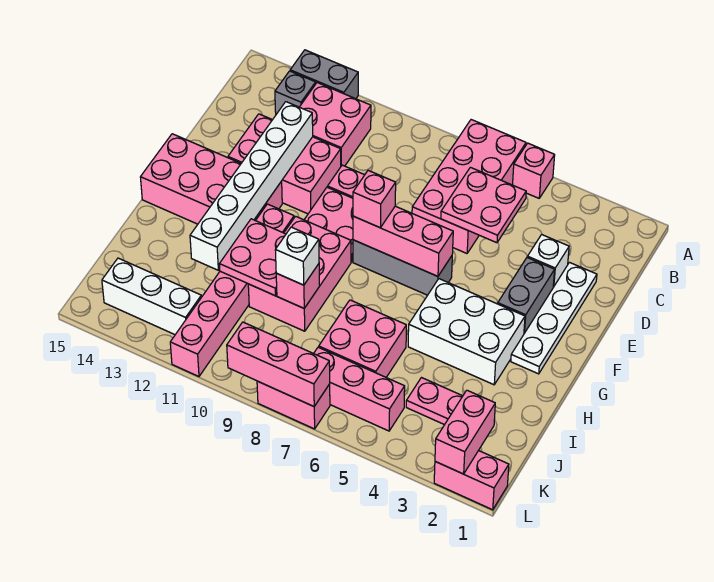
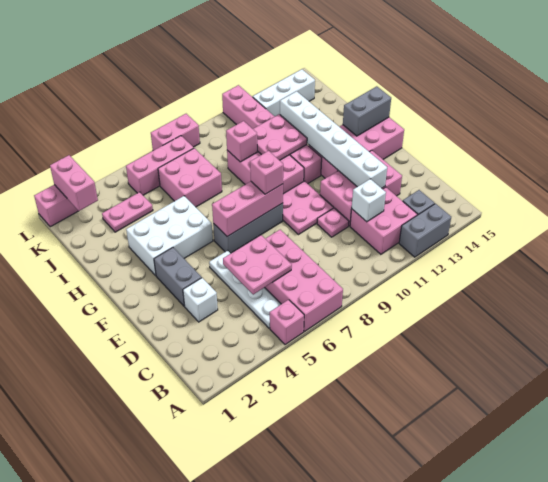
white 1x4 plate [511,263,597,374] -> white 1x4 plate moved to [209,251,281,328]
none -> grey 1x2 brick [343,86,391,136]
white 1x1 brick [275,227,319,285] -> white 1x1 brick moved to [352,179,386,222]
pink 1x3 brick [227,322,330,407] -> none

